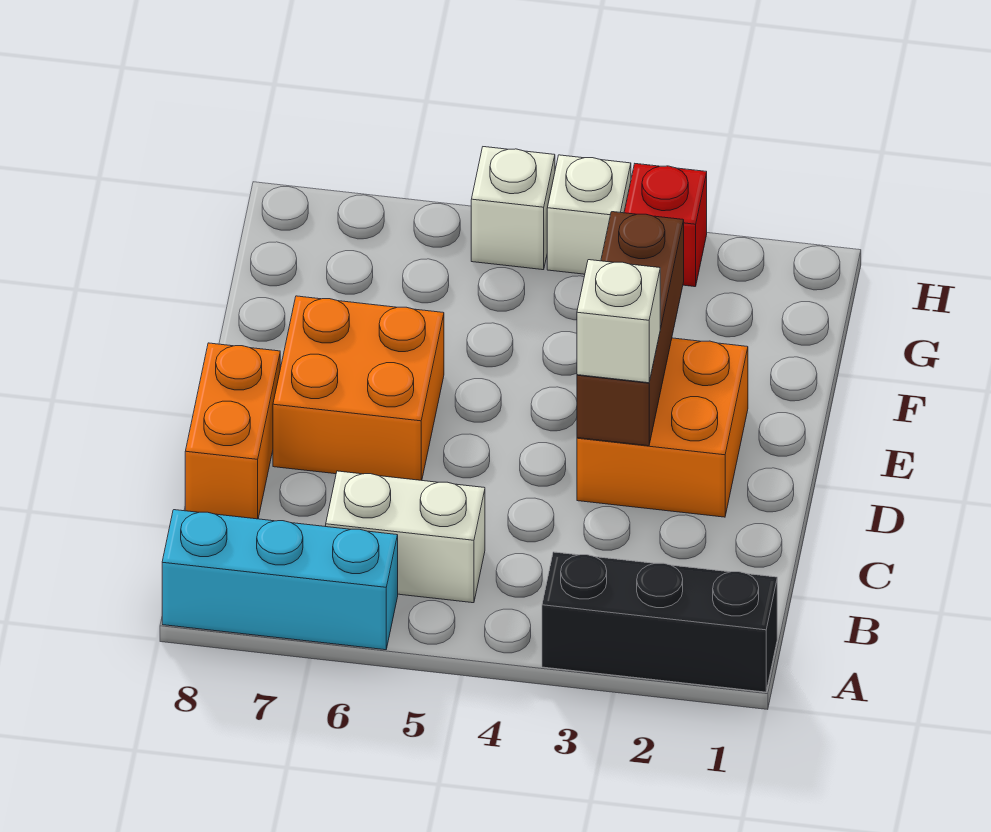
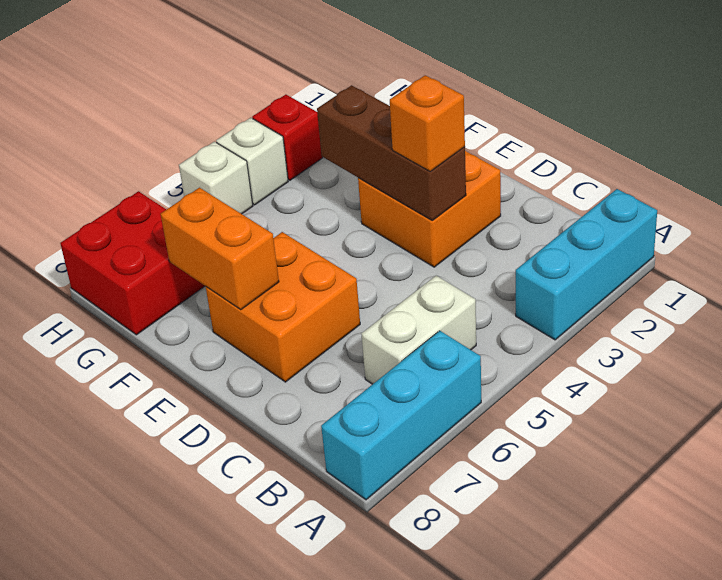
black 1x3 brick [542,552,777,692] -> cyan 1x3 brick [516,189,657,340]
orange 1x2 brick [185,343,280,519] -> orange 1x2 brick moved to [161,188,279,310]
white 1x1 brick [577,260,660,383] -> orange 1x1 brick [390,75,465,171]
none -> red 2x2 brick [60,191,205,335]

